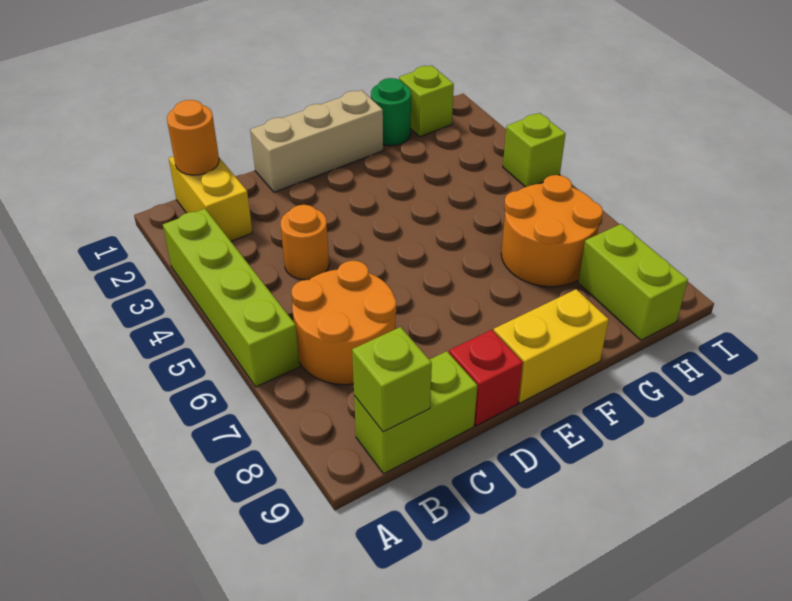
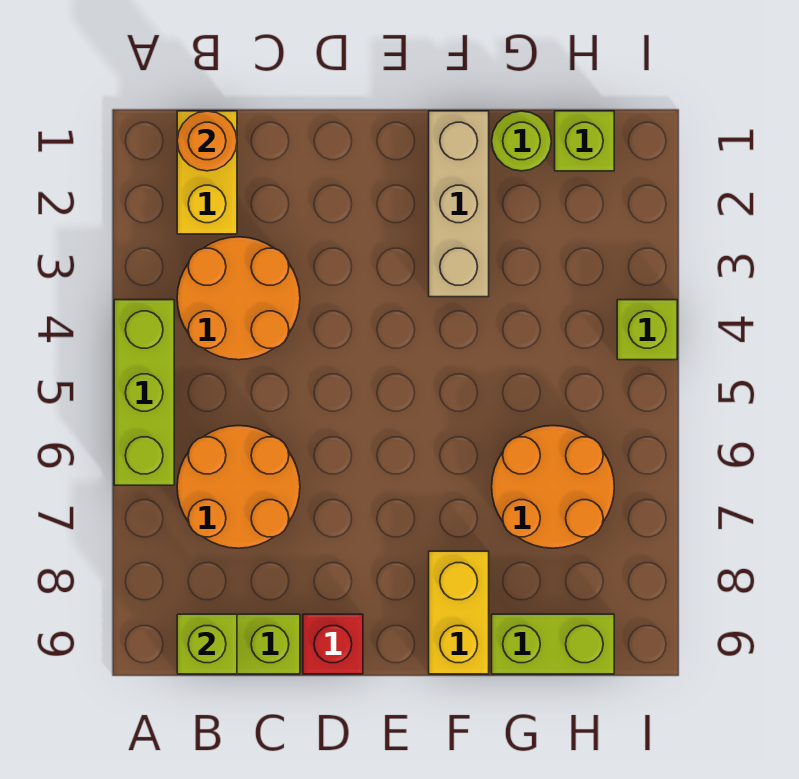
lime 1x4 brick [163,209,300,387] -> lime 1x3 brick [114,300,174,485]
orange 1x1 round brick [281,205,329,280] -> orange 2x2 round brick [177,237,300,360]
tan 1x3 brick [250,90,383,192] -> tan 1x3 brick turned to [429,111,489,297]
yellow 1x2 brick [494,289,609,403] -> yellow 1x2 brick turned to [429,551,489,674]
green 1x1 round brick [371,78,411,146] -> lime 1x1 round brick [492,111,551,171]
lime 1x2 brick [578,224,688,340] -> lime 1x2 brick turned to [492,614,614,674]

